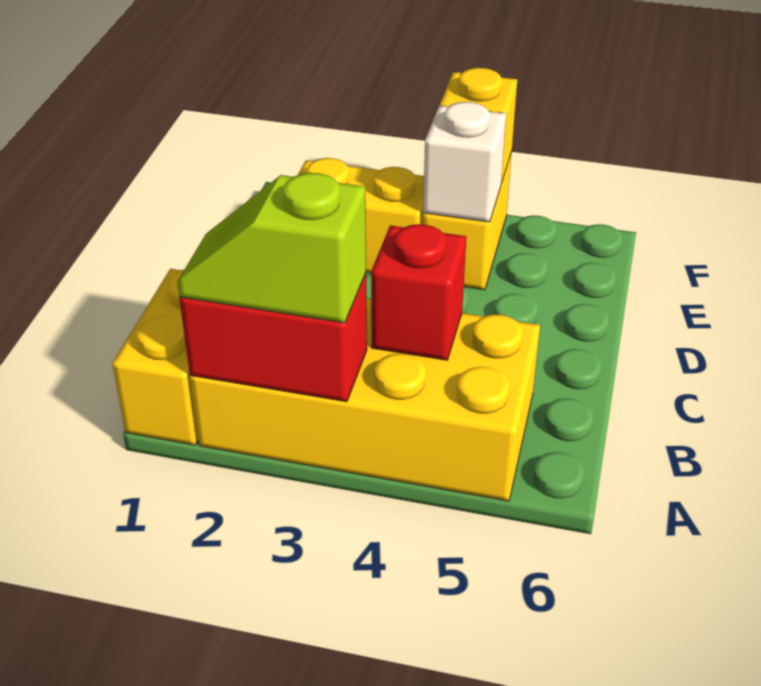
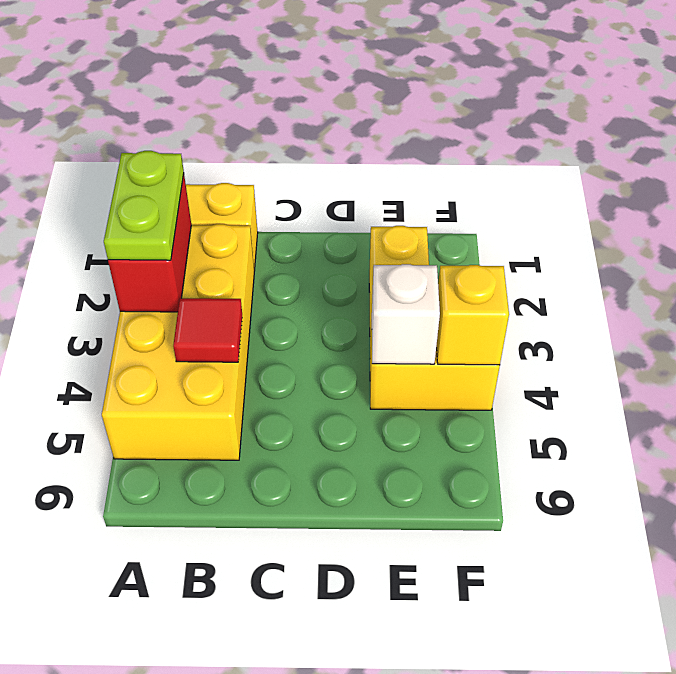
lime 1x2 slope [177,173,366,323] -> lime 1x2 plate [104,151,184,260]
red 1x1 brick [371,224,466,360] -> red 1x1 tile [173,298,242,362]

